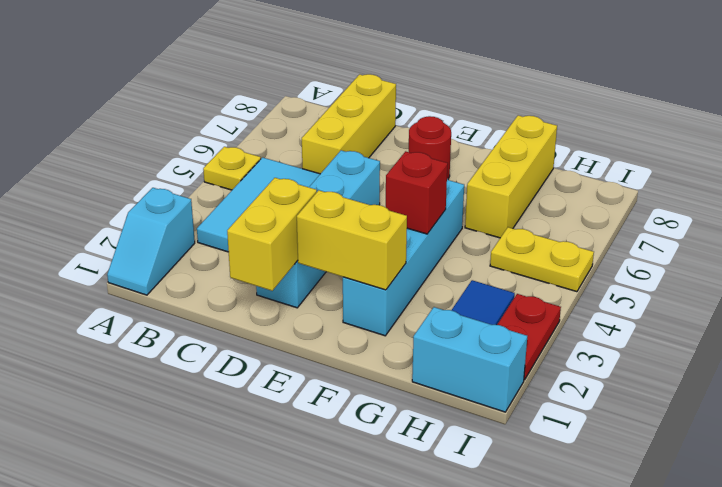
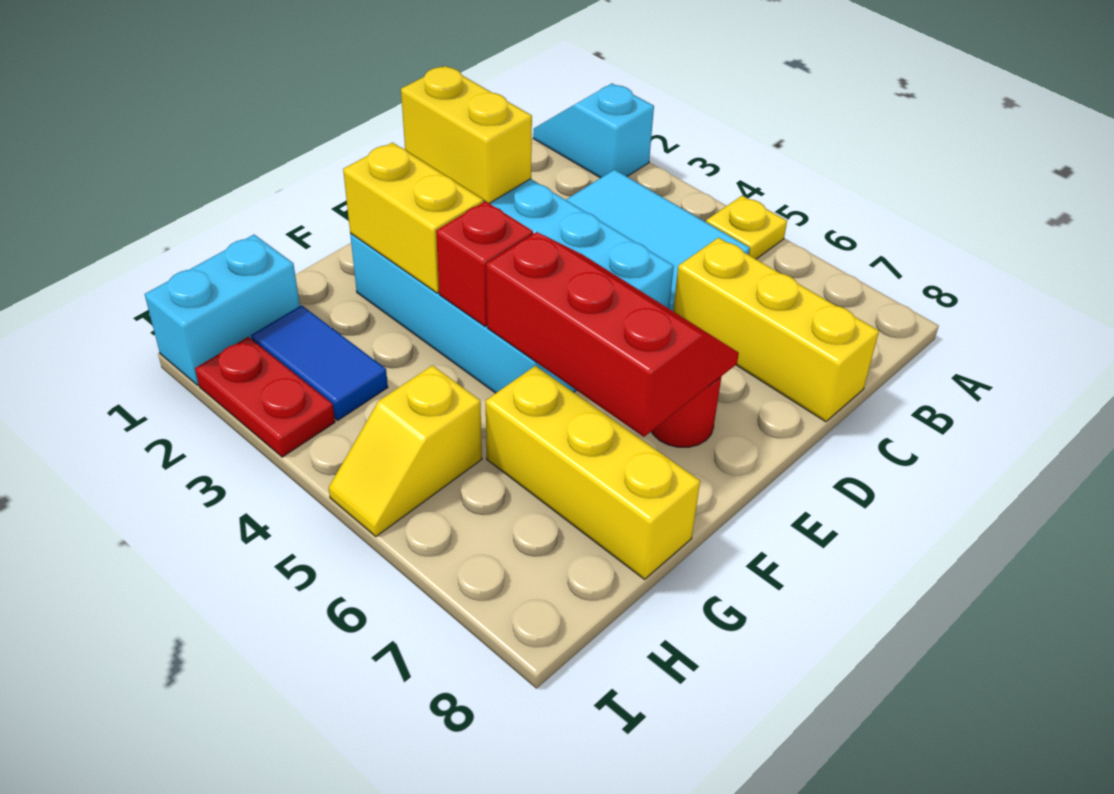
yellow 1x2 brick [297,190,407,290] -> yellow 1x2 brick turned to [343,143,483,293]
none -> red 2x3 slope [486,232,739,437]
yellow 1x2 plate [490,227,594,292] -> yellow 1x2 slope [329,365,482,537]

